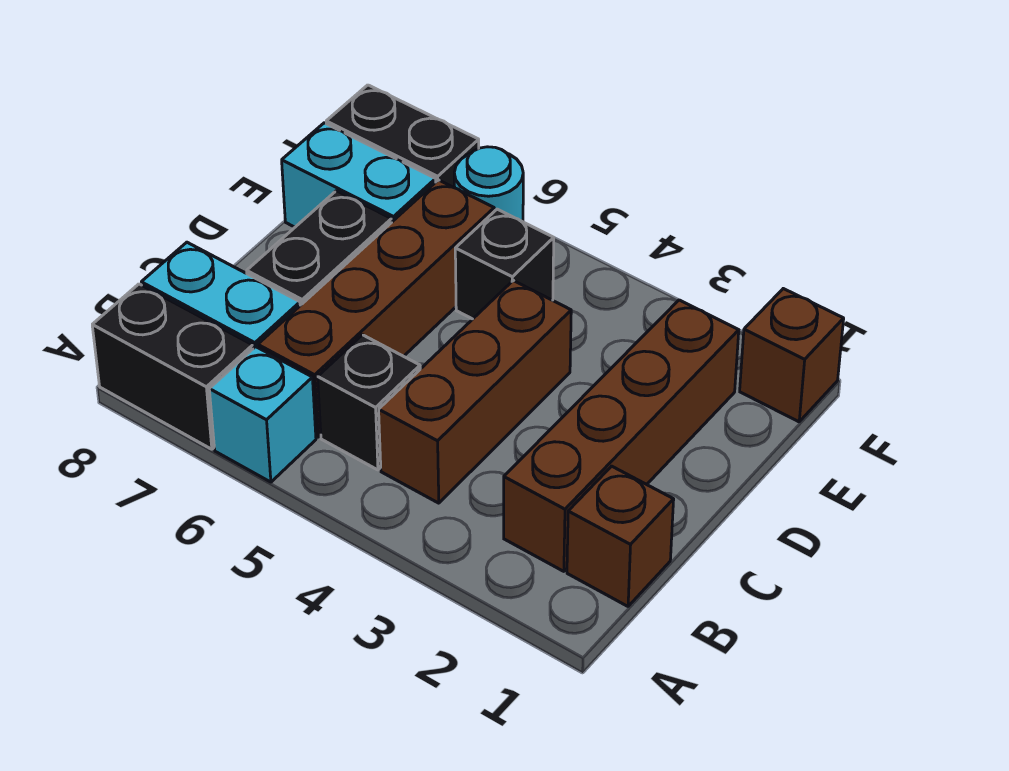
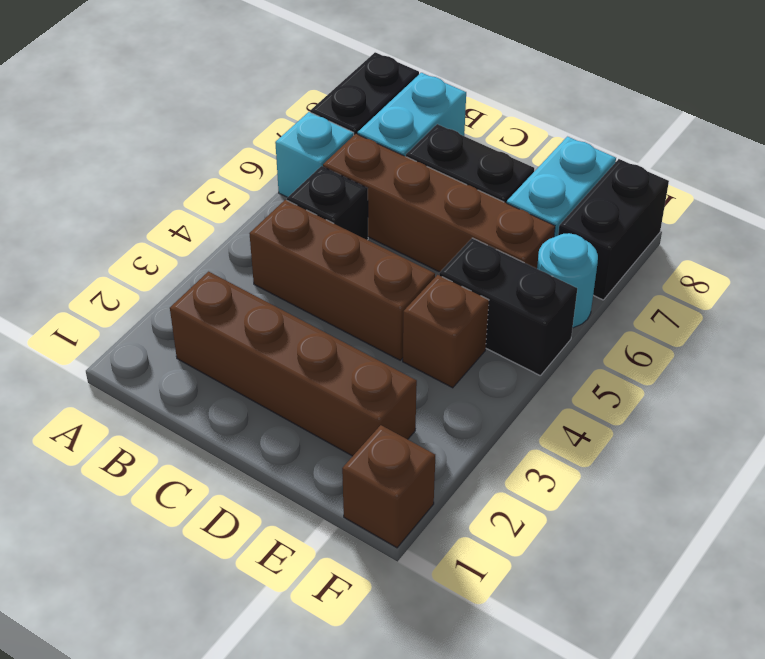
brown 1x1 brick [567,466,674,606] -> brown 1x1 brick moved to [403,275,489,388]
black 1x1 brick [455,209,554,319] -> black 1x2 brick [439,238,577,375]

